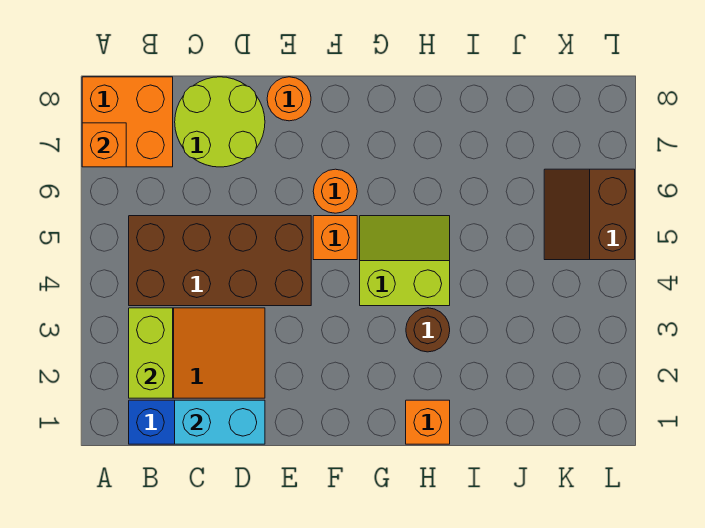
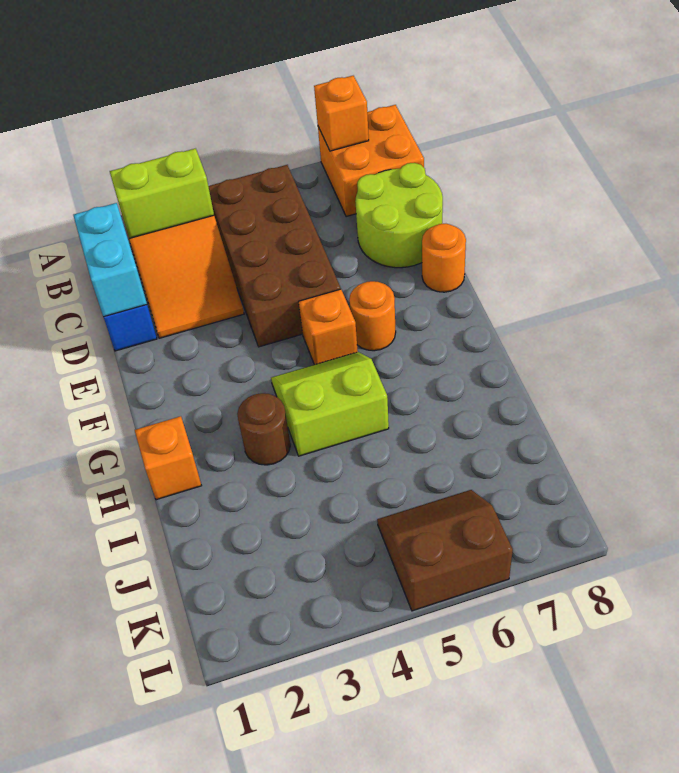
lime 2x2 slope [360,216,450,306] -> lime 2x2 slope turned to [271,352,389,456]

